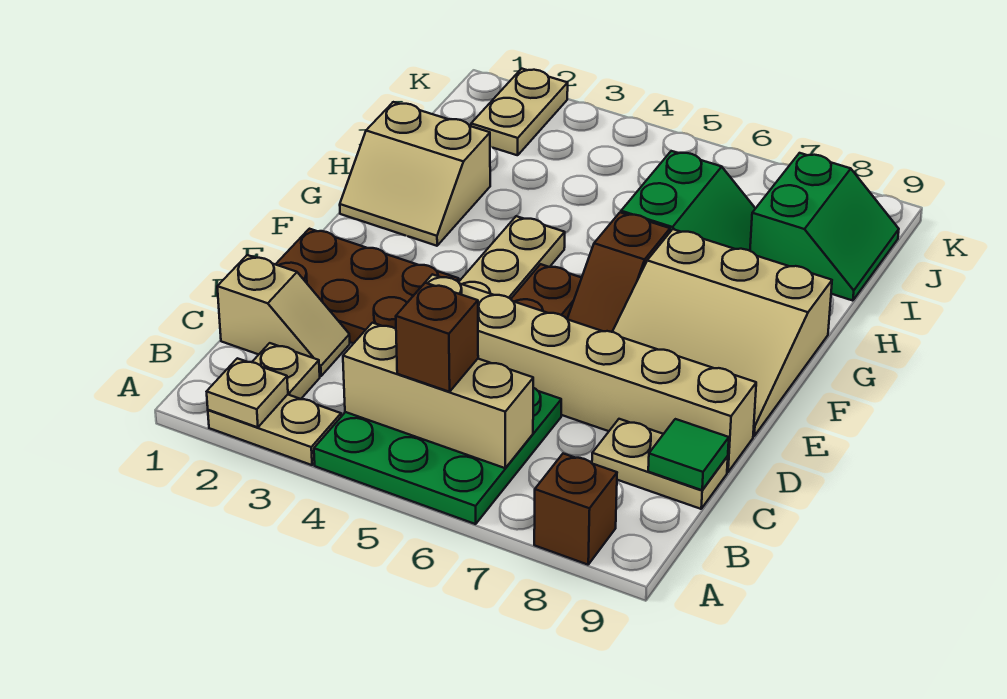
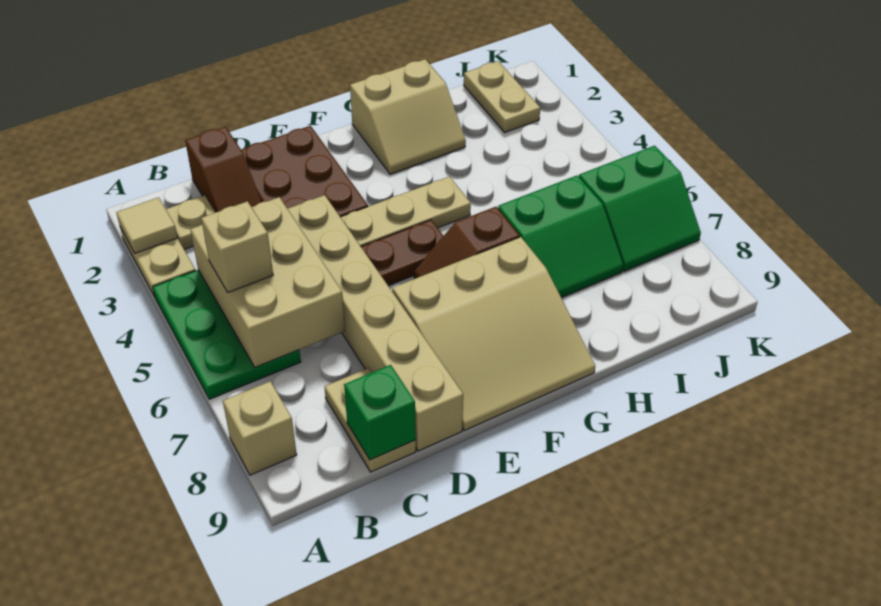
tan 1x1 plate [207,358,288,427] -> tan 1x1 tile [116,197,177,253]
green 3x3 plate [314,388,561,524] -> green 2x3 plate [153,270,301,399]
brown 1x1 brick [534,454,617,565] -> tan 1x1 brick [223,381,297,475]
tan 1x3 brick [343,323,533,468] -> tan 2x3 brick [190,197,345,367]
brown 1x1 brick [396,283,478,392] -> tan 1x1 brick [201,201,273,292]
tan 1x2 slope [217,255,350,376] -> brown 1x2 slope [185,127,261,213]
green 1x1 tile [648,419,729,490] -> green 1x1 brick [344,365,416,460]
tan 3x3 slope [612,229,832,436] -> tan 3x3 slope turned to [392,237,595,430]
tan 2x2 slope [340,102,490,246] -> tan 2x2 slope turned to [350,59,466,174]
green 2x2 slope [750,153,899,301] -> green 2x2 slope moved to [579,146,701,271]
tan 1x2 plate [471,69,568,155] -> tan 1x2 plate turned to [464,61,540,132]

